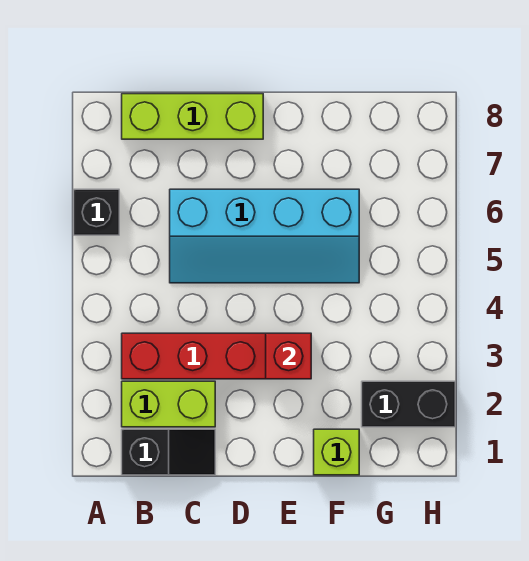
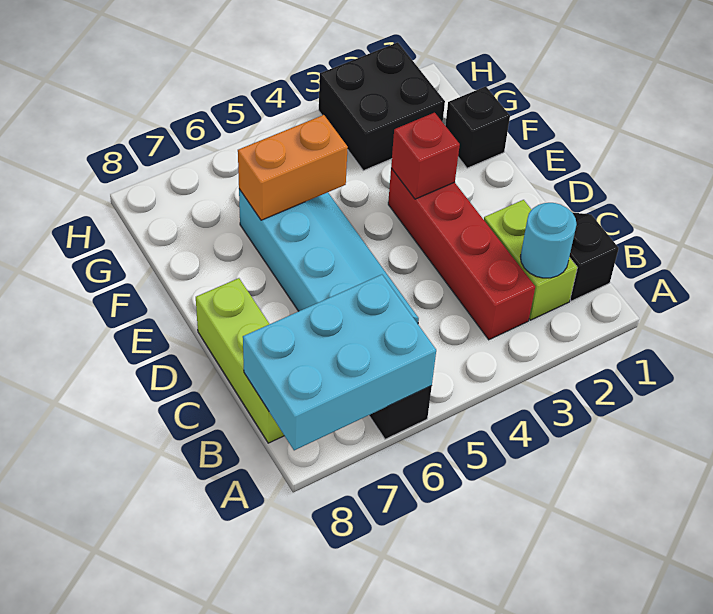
none -> cyan 2x3 brick [243,275,436,450]
none -> cyan 1x1 round brick [520,203,577,278]
lime 1x1 brick [314,429,359,475] -> black 1x1 brick [445,86,510,168]
none -> orange 1x2 brick [238,115,348,220]
black 1x2 brick [362,381,455,427] -> black 2x2 brick [319,42,445,171]

